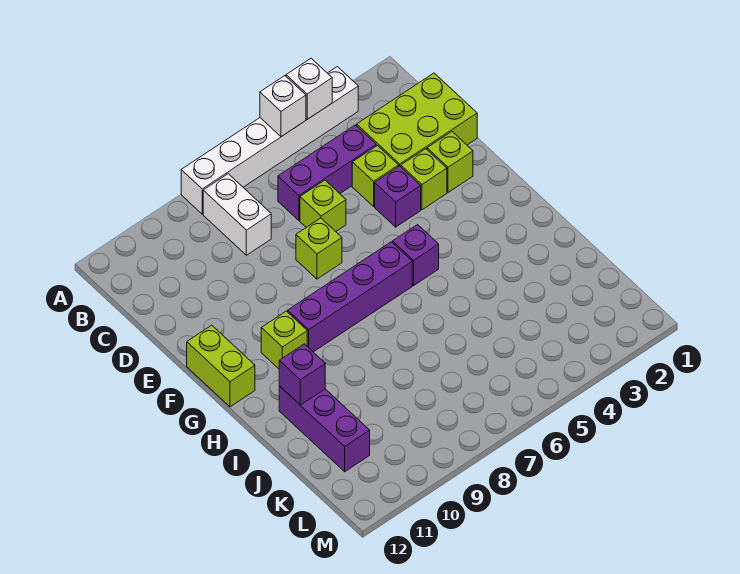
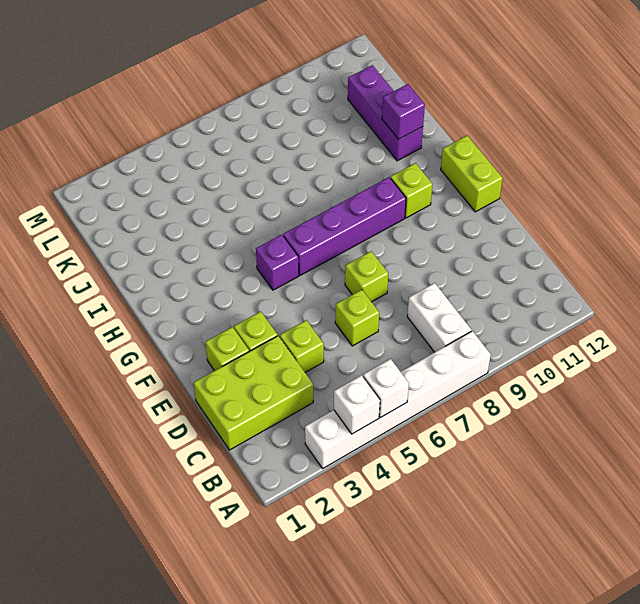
purple 1x3 brick [278,125,376,221] -> none
purple 1x1 brick [375,166,421,227] -> none

